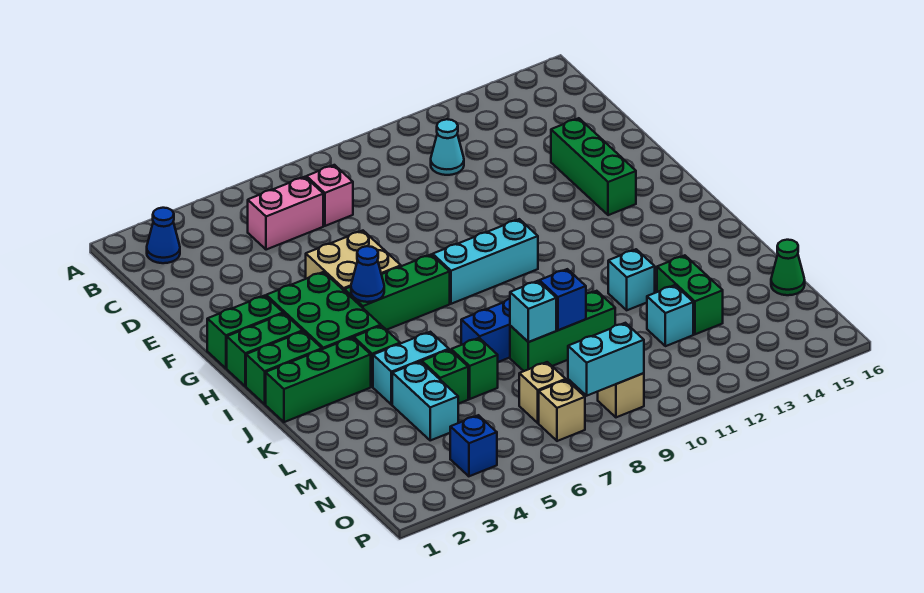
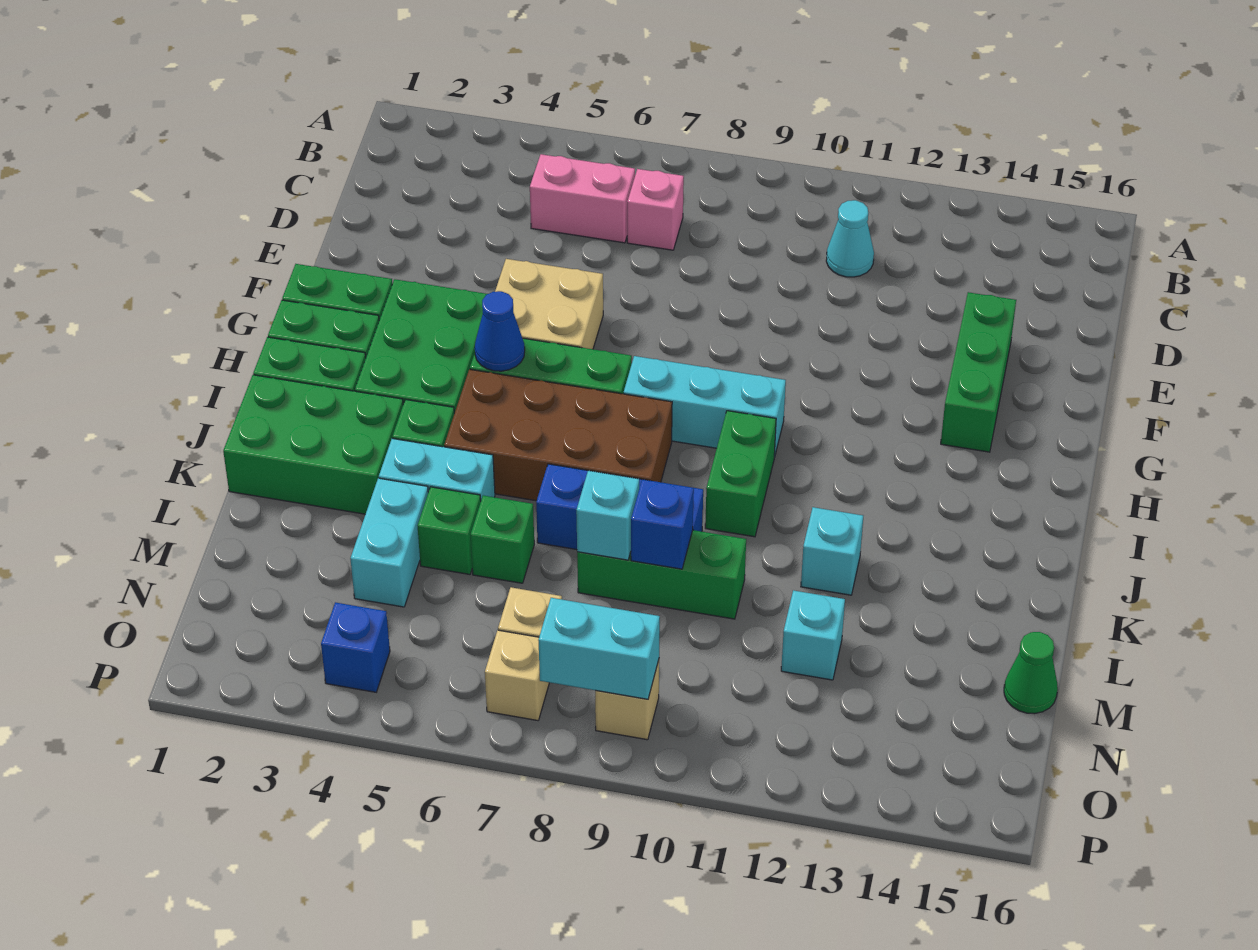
blue 1x1 cone [147,208,180,263] -> none
none -> brown 2x4 brick [444,369,672,501]
green 1x3 brick [266,338,371,422] -> green 2x3 brick [223,375,403,514]
green 1x2 brick [657,255,723,334] -> green 1x2 brick moved to [705,411,776,537]

